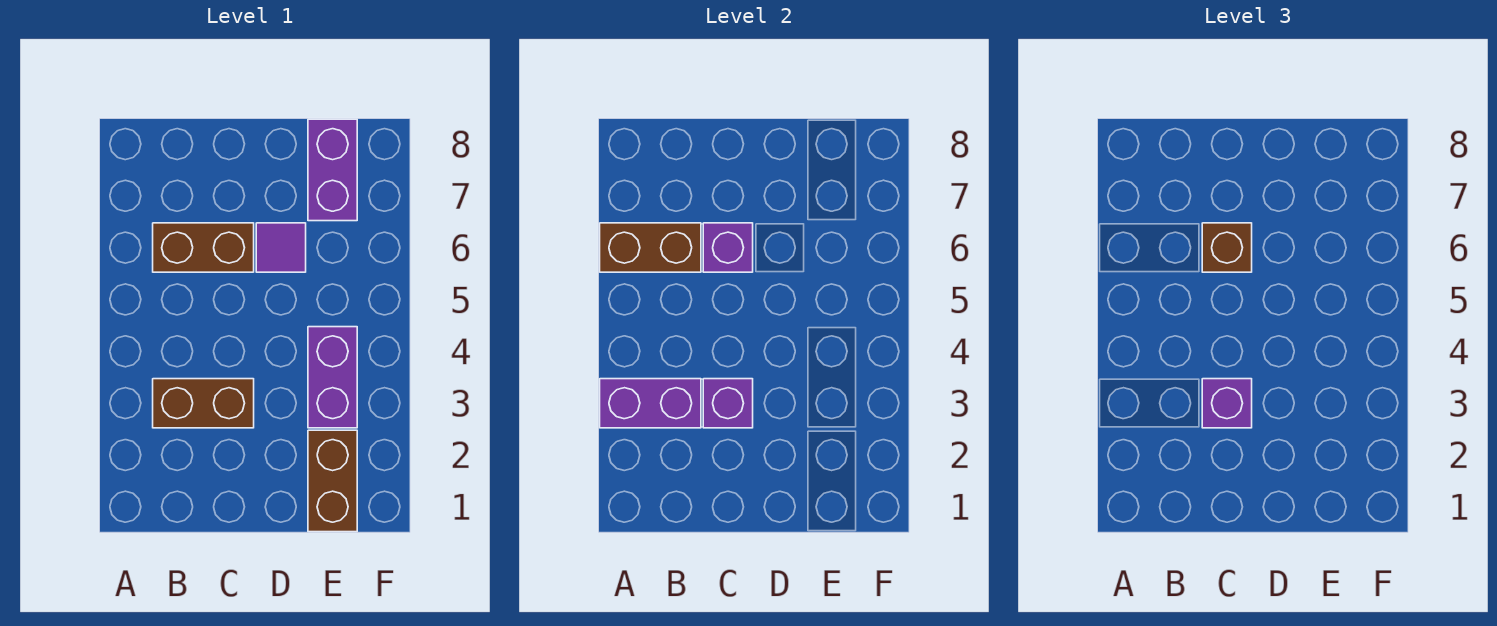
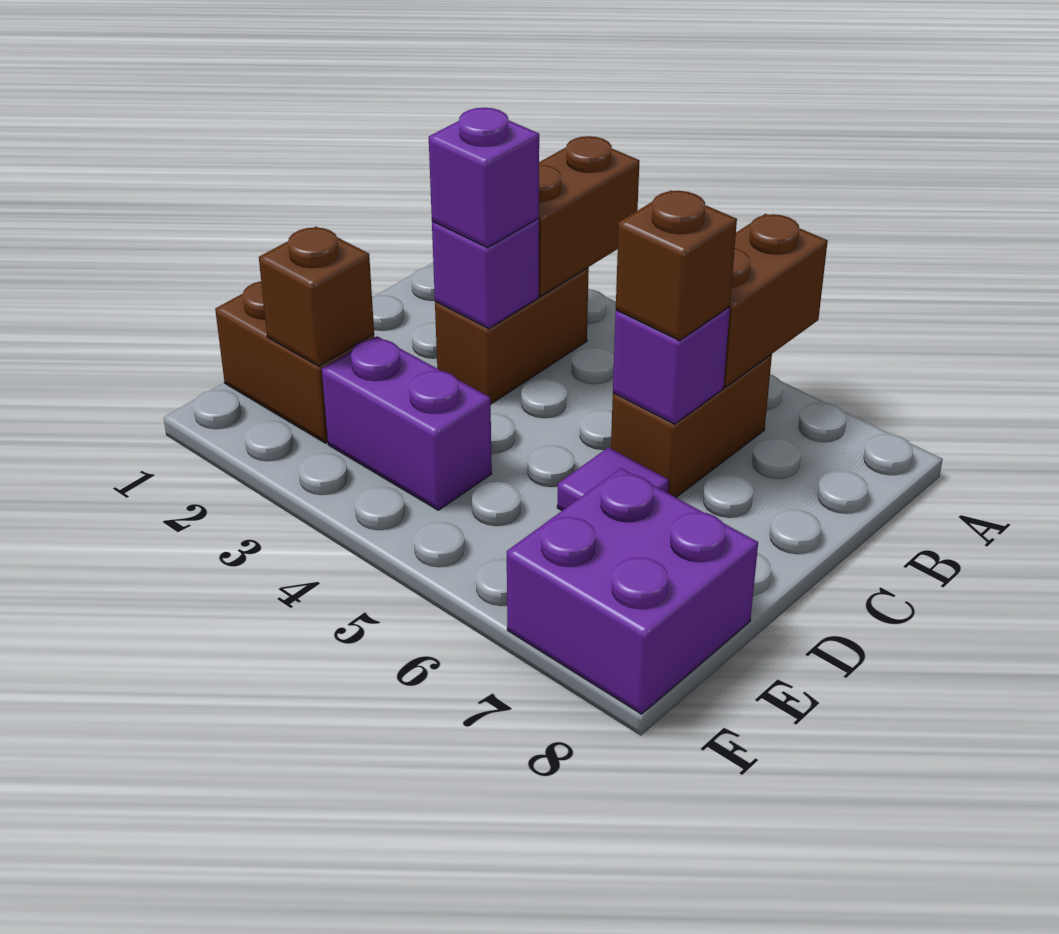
purple 1x2 brick [600,379,701,428] -> brown 1x2 brick [538,136,640,296]
none -> brown 1x1 brick [259,227,374,366]
purple 1x2 brick [308,119,357,221] -> purple 2x2 brick [507,468,758,714]

